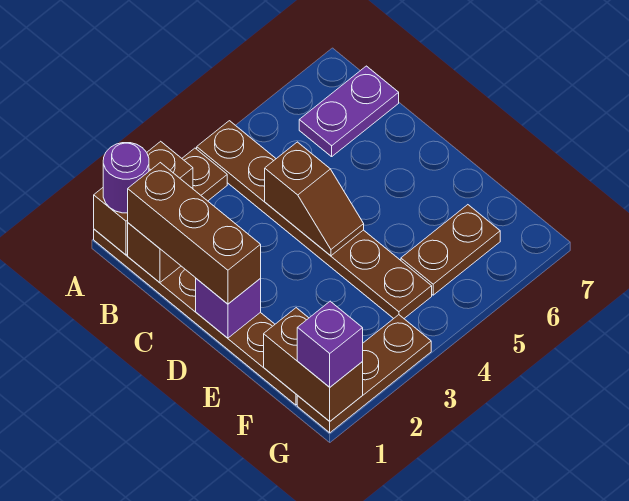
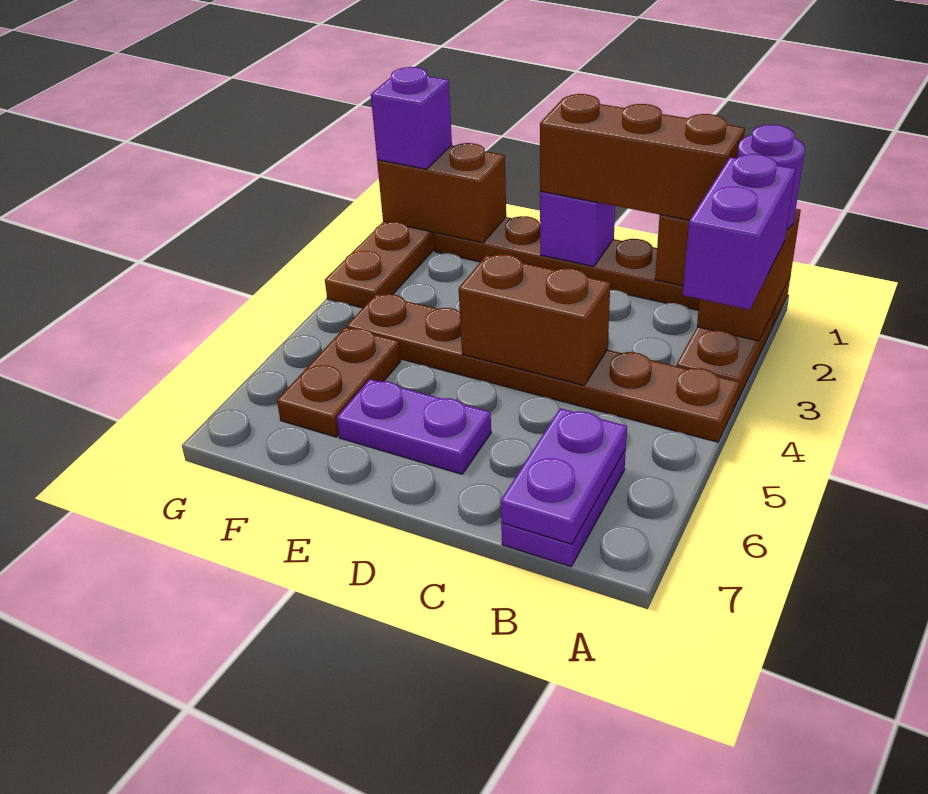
none -> purple 1x2 brick [683,154,795,310]
none -> purple 1x2 plate [501,408,627,544]
brown 1x2 slope [265,142,364,256] -> brown 1x2 brick [459,254,610,385]
none -> purple 1x2 plate [337,379,491,474]

